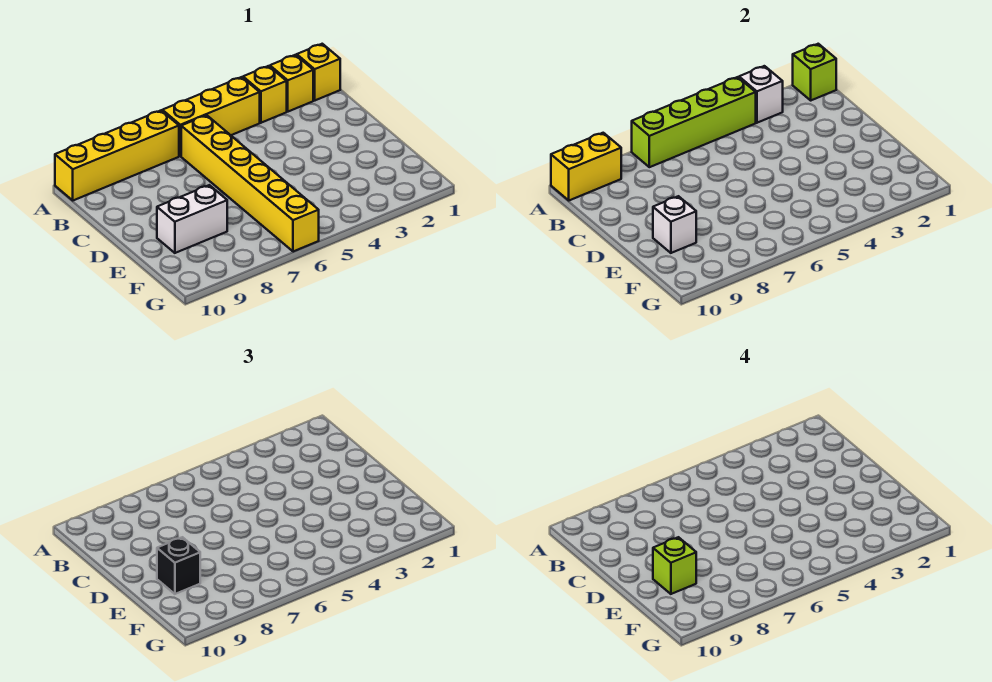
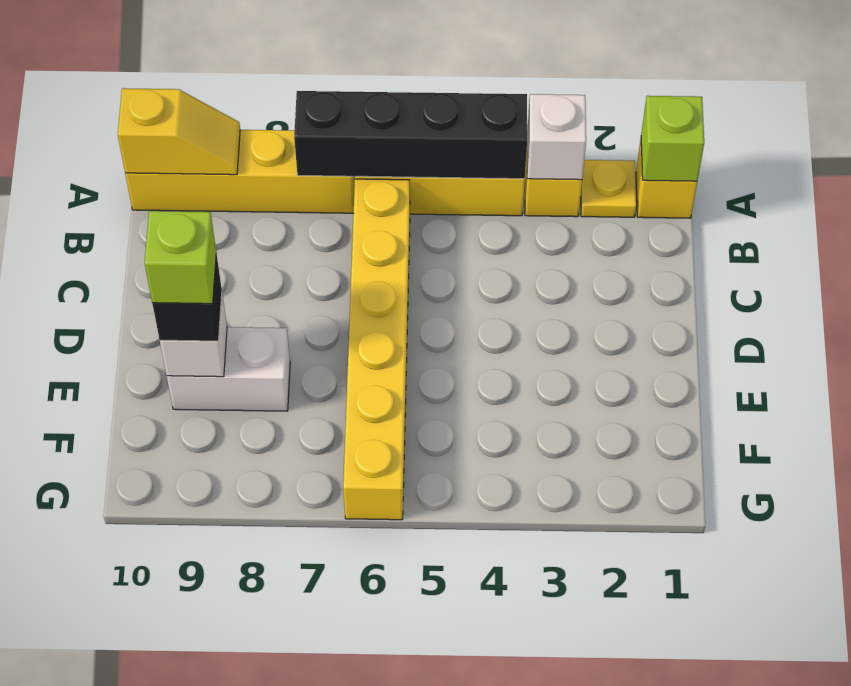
yellow 1x1 brick [270,55,313,112] -> yellow 1x1 plate [581,160,636,217]
lime 1x4 brick [632,77,756,167] -> black 1x4 brick [294,91,527,179]
yellow 1x2 brick [551,133,621,200] -> yellow 1x2 slope [118,88,240,175]

